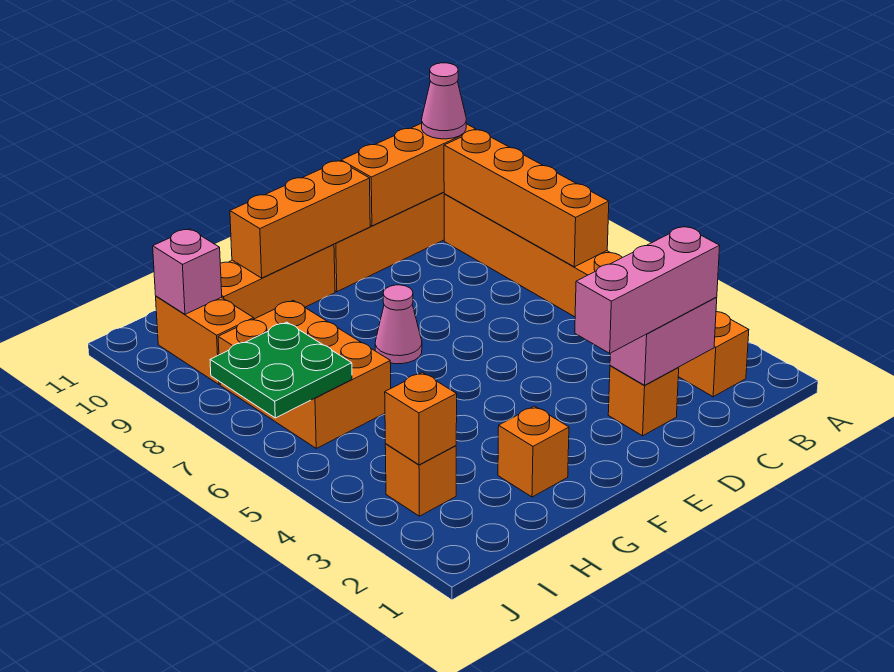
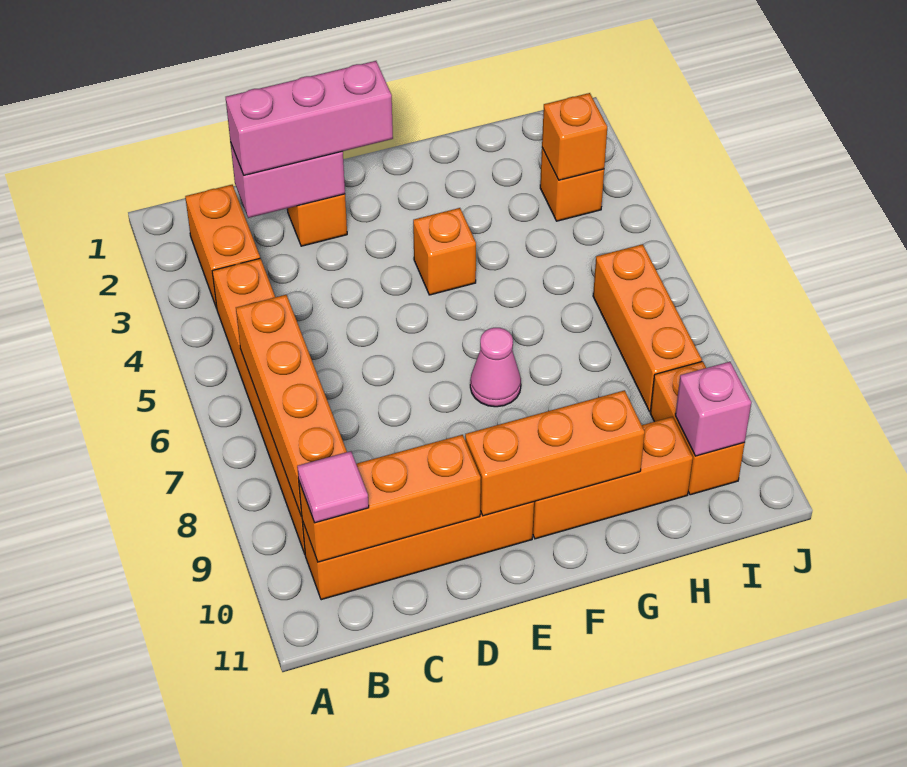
pink 1x1 cone [422,63,466,139] -> pink 1x1 tile [297,451,369,523]
orange 1x1 brick [498,406,569,497] -> orange 1x1 brick moved to [413,208,476,295]
orange 2x3 brick [218,300,391,448] -> orange 1x3 brick [593,244,702,411]
green 2x2 plate [210,322,352,418] -> none

